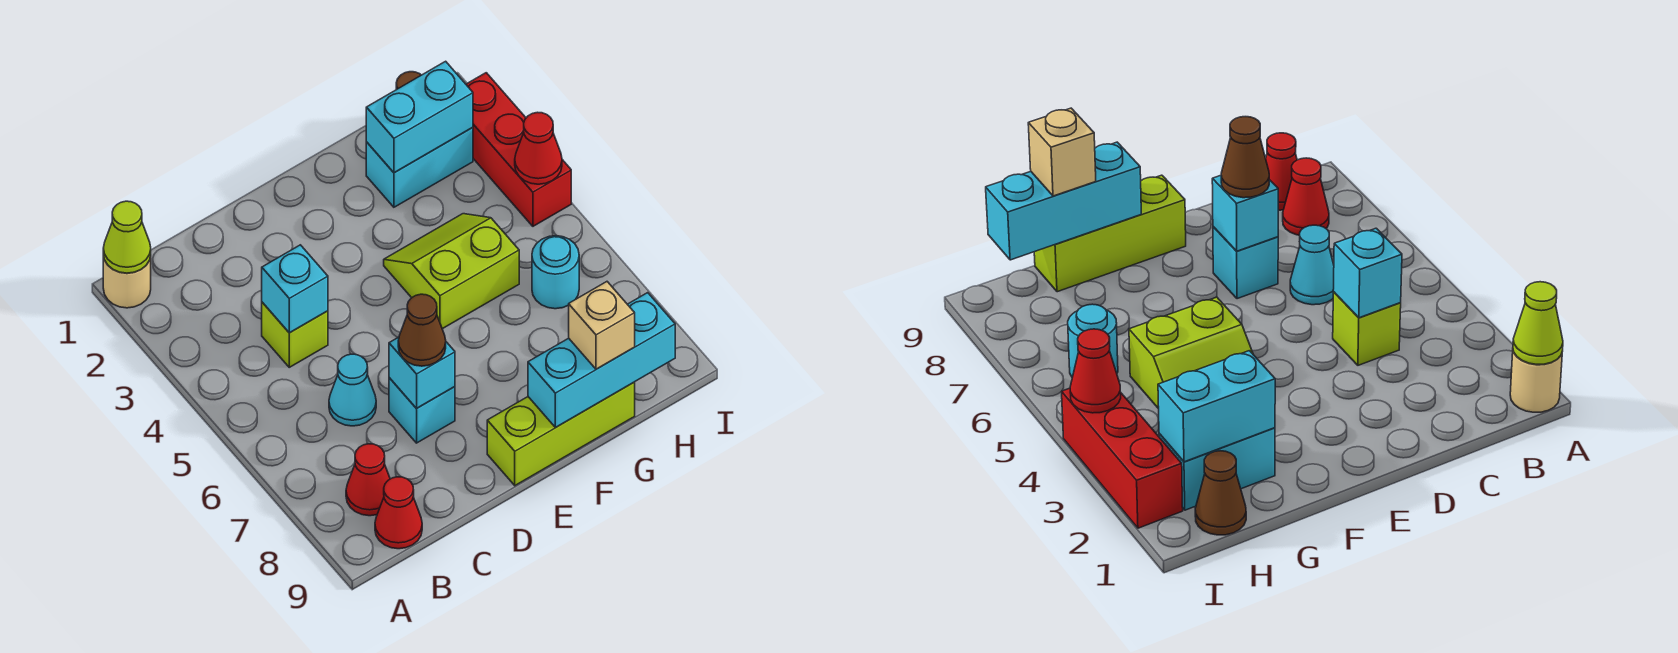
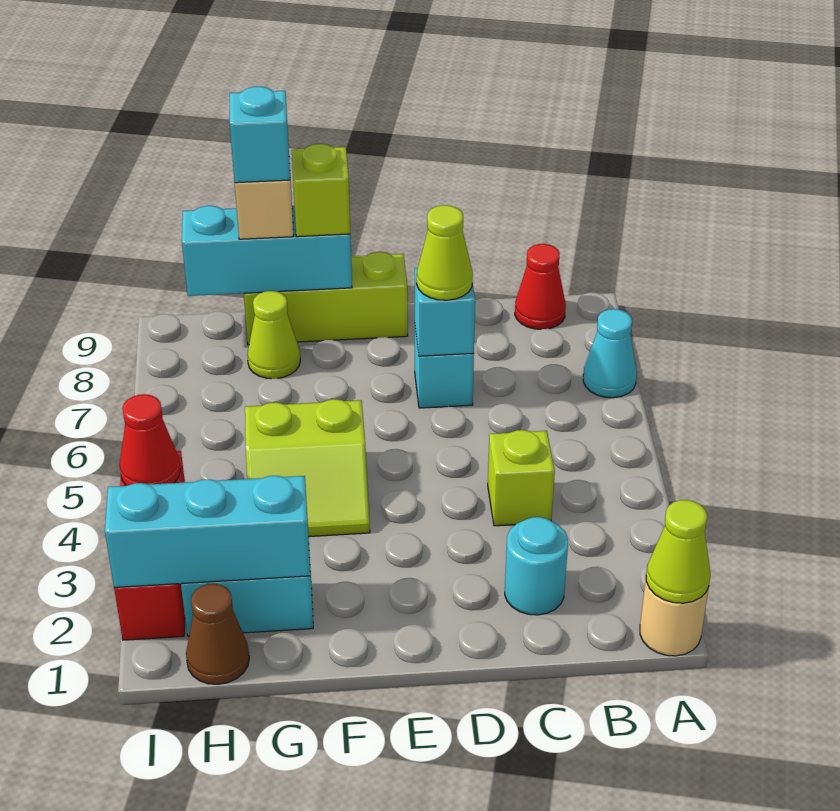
red 1x1 cone [346,444,390,516] -> none
cyan 1x1 brick [262,245,328,333] -> cyan 1x1 brick moved to [230,87,290,183]
cyan 1x1 cone [329,354,376,426] -> cyan 1x1 cone moved to [583,309,637,398]
brown 1x1 cone [398,294,446,366] -> lime 1x1 cone [417,205,473,300]
none -> lime 1x1 brick [292,144,350,237]
cyan 1x2 brick [366,61,473,173] -> cyan 1x3 brick [105,476,310,587]
none -> lime 1x1 cone [247,291,300,379]
cyan 1x1 round brick [532,236,579,309] -> cyan 1x1 round brick moved to [505,517,568,615]

